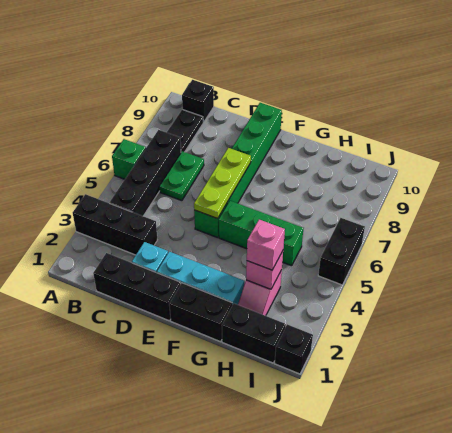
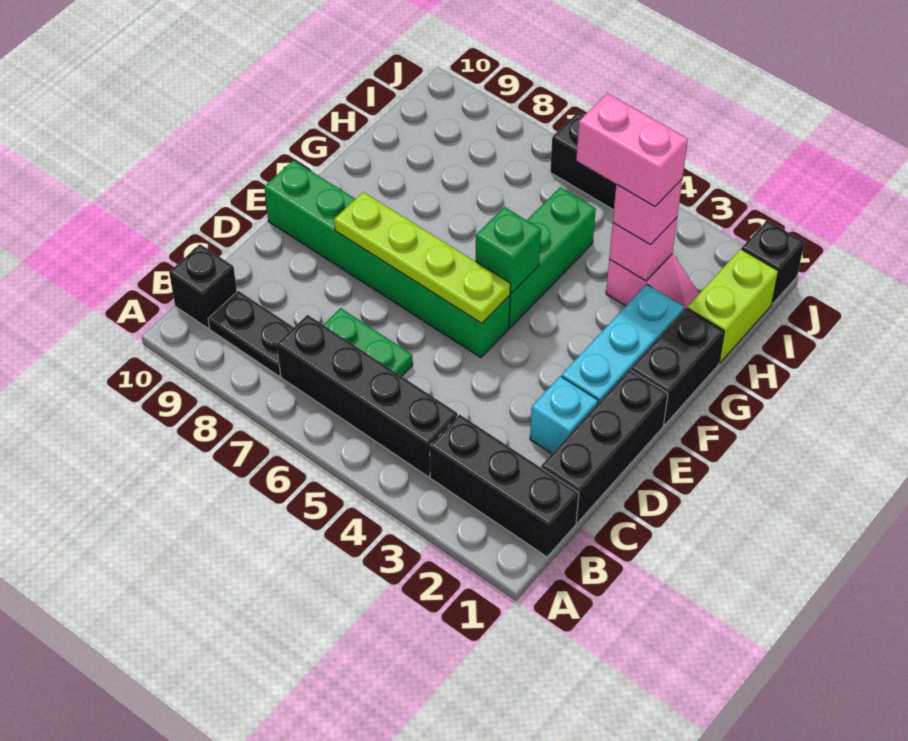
black 1x3 brick [73,194,157,255] -> black 1x3 brick turned to [430,415,579,557]
green 1x1 brick [112,139,146,179] -> green 1x1 brick moved to [476,207,541,293]
lime 1x3 plate [194,148,251,219] -> lime 1x4 plate [334,192,510,323]
black 1x2 brick [222,303,286,363] -> lime 1x2 brick [687,249,778,363]
none -> pink 1x2 brick [576,93,688,206]

